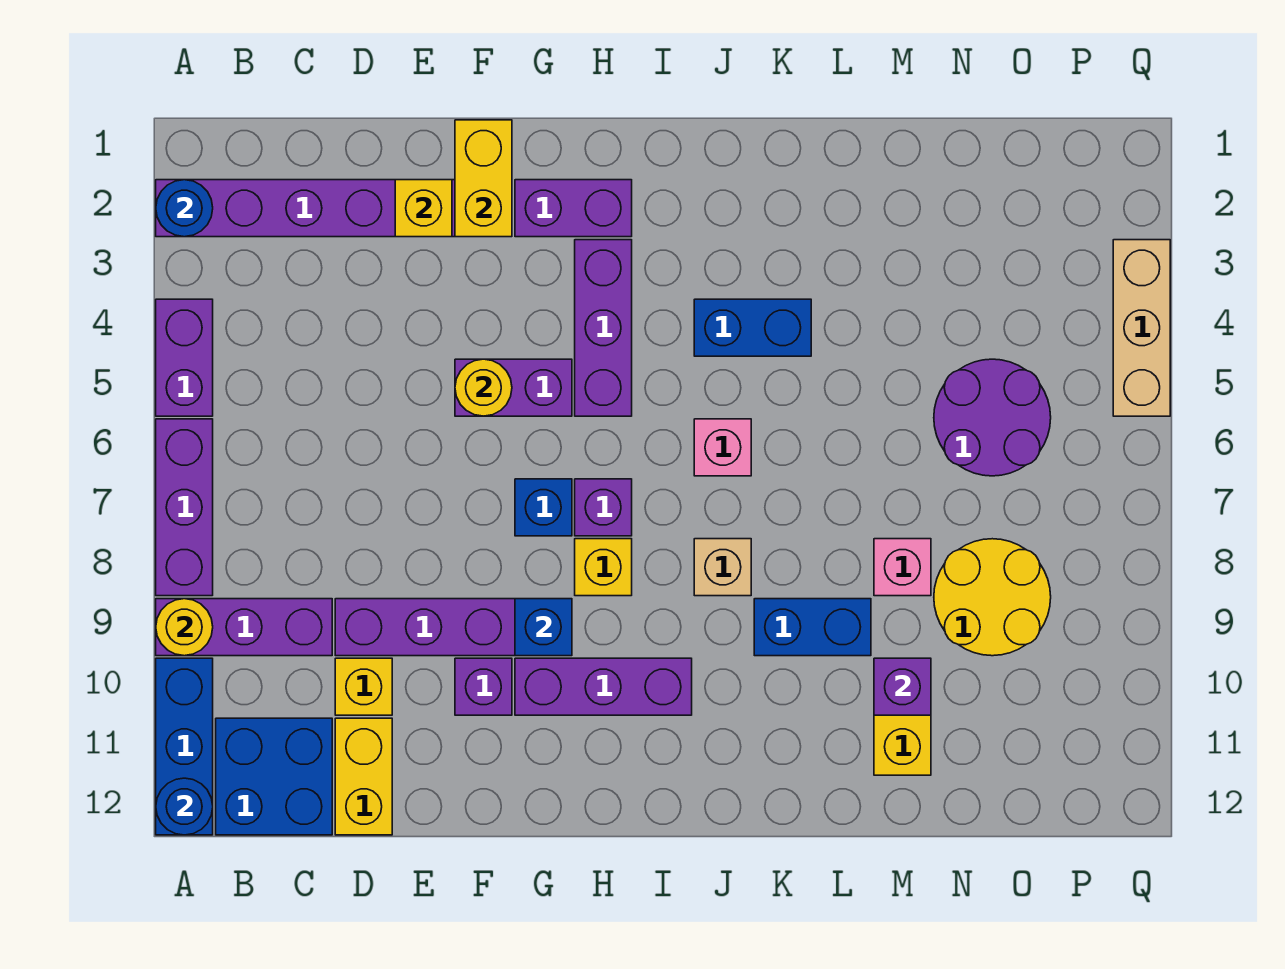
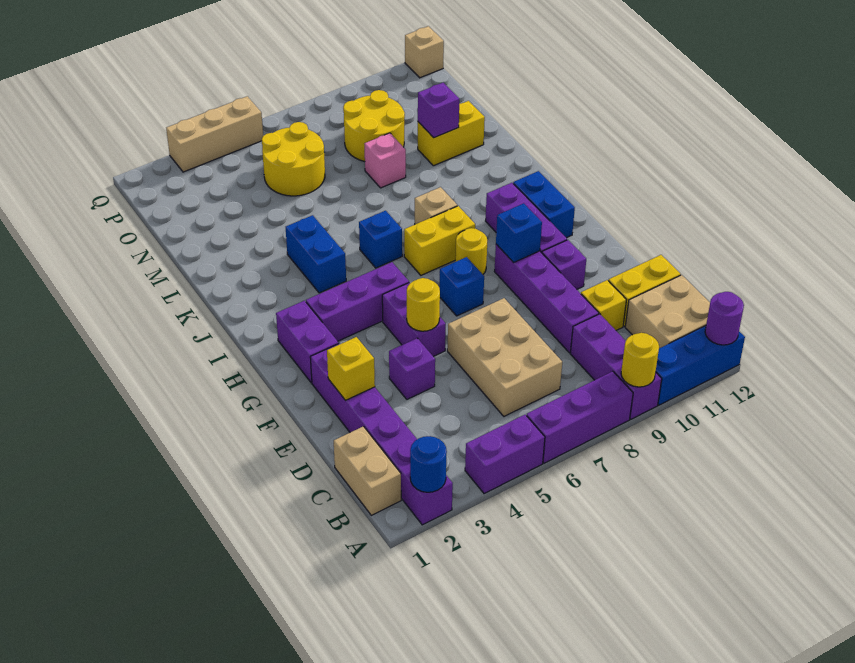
blue 1x1 round brick [156,778,213,835] -> purple 1x1 round brick [705,292,744,345]
none -> tan 1x2 brick [334,426,401,515]
blue 2x2 brick [216,718,332,835] -> tan 2x2 brick [625,275,710,348]
none -> tan 2x3 brick [447,298,562,416]
yellow 1x2 brick [455,120,512,237] -> yellow 1x2 brick moved to [404,206,475,275]
purple 1x1 brick [575,479,632,536] -> purple 1x1 brick moved to [389,338,435,399]
yellow 1x1 brick [575,539,632,596] -> yellow 1x1 round brick [455,228,487,274]
pink 1x1 brick [694,419,751,476] -> blue 1x1 brick [359,211,402,268]
blue 1x2 brick [754,599,871,656] -> blue 1x2 brick moved to [513,171,575,238]
purple 2x2 round brick [934,359,1051,476] -> yellow 2x2 round brick [262,122,325,196]
none -> tan 1x1 brick [405,26,444,78]

